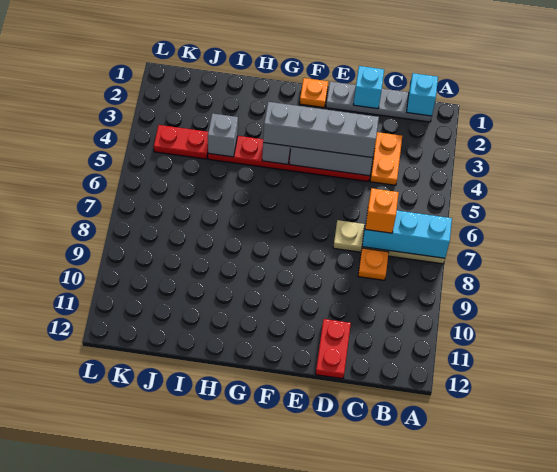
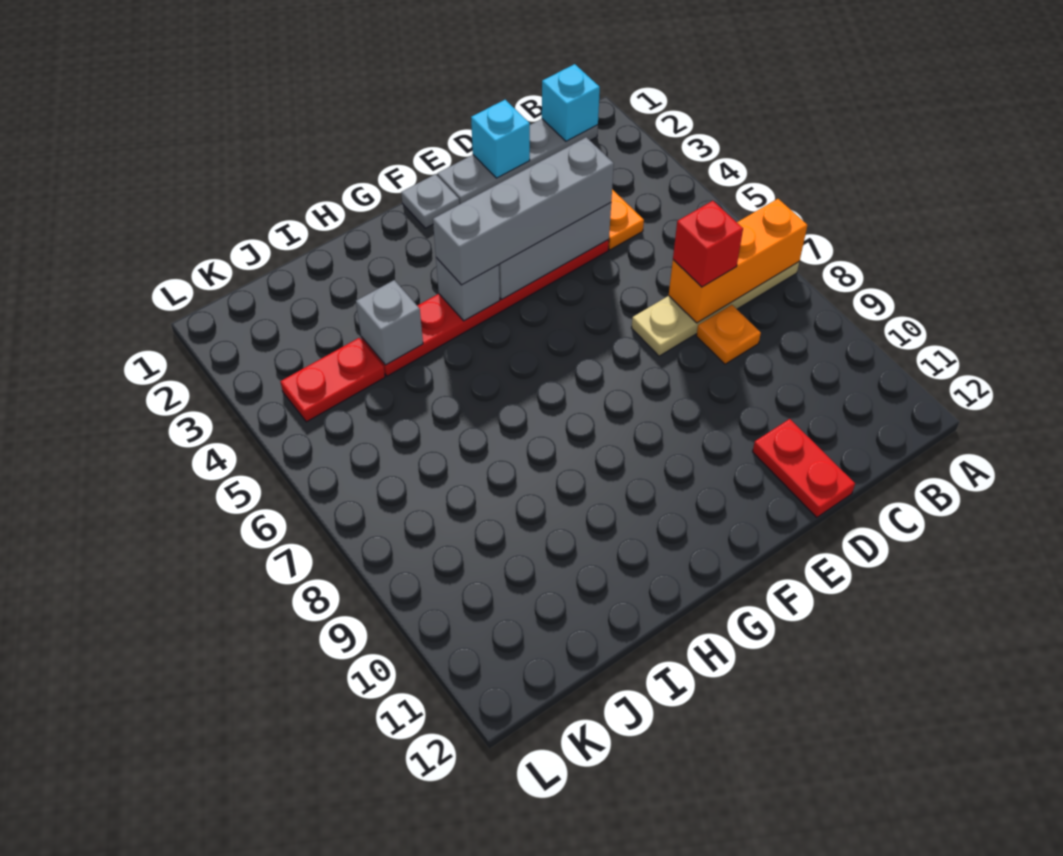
cyan 1x3 brick [362,211,452,258] -> orange 1x3 brick [669,199,807,323]
orange 1x1 brick [365,188,399,233] -> red 1x1 brick [673,201,743,287]
orange 1x1 plate [300,78,328,107] -> grey 1x1 plate [401,174,459,228]

